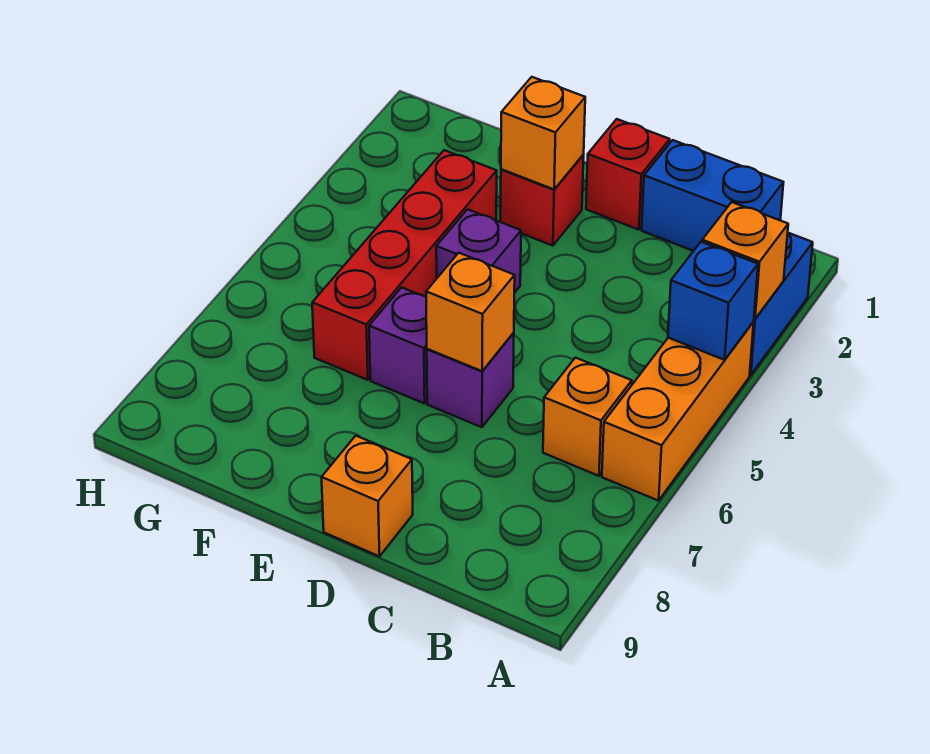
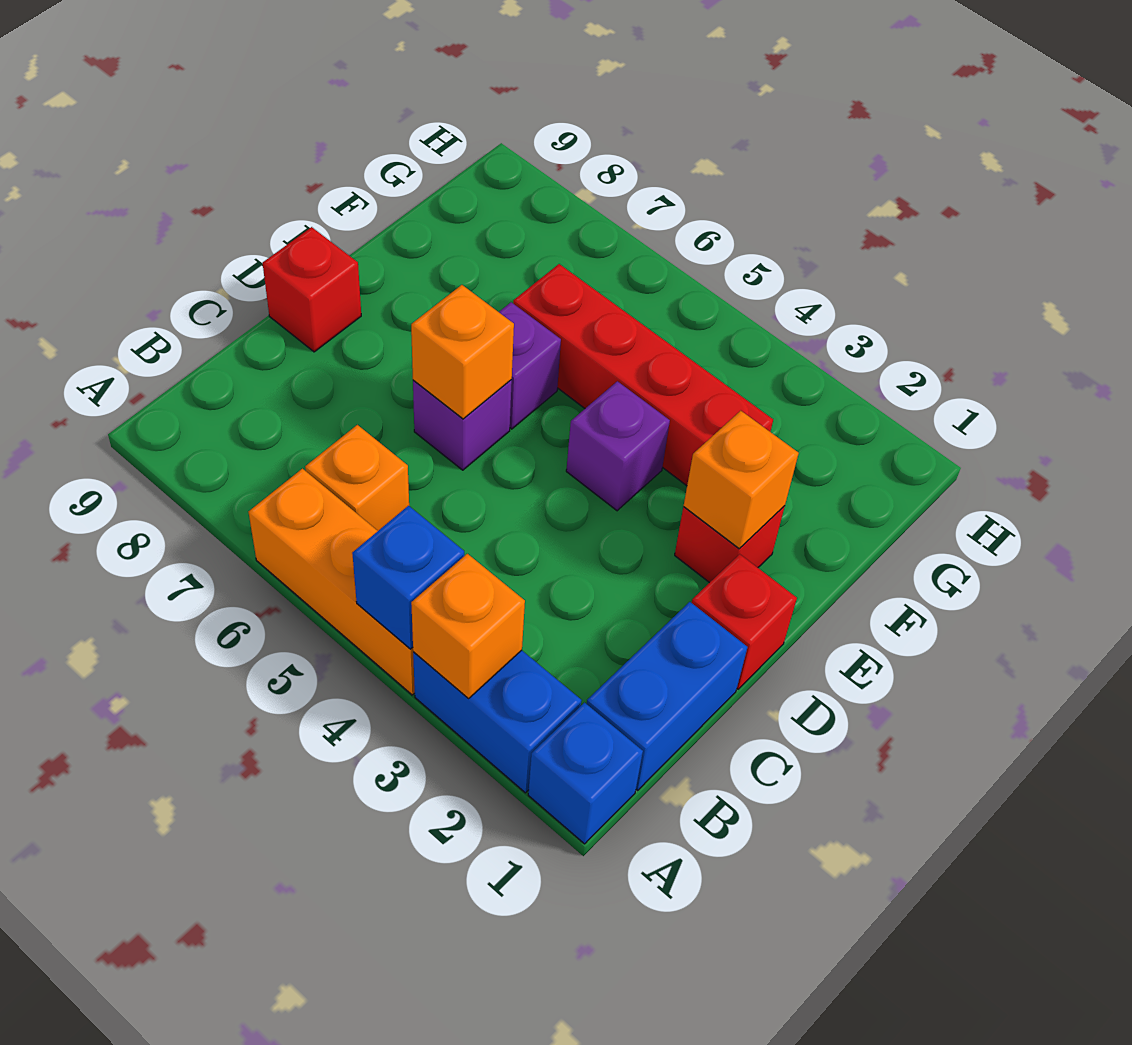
none -> blue 1x1 brick [528,703,643,844]
orange 1x1 brick [322,436,413,556] -> red 1x1 brick [263,227,361,352]

